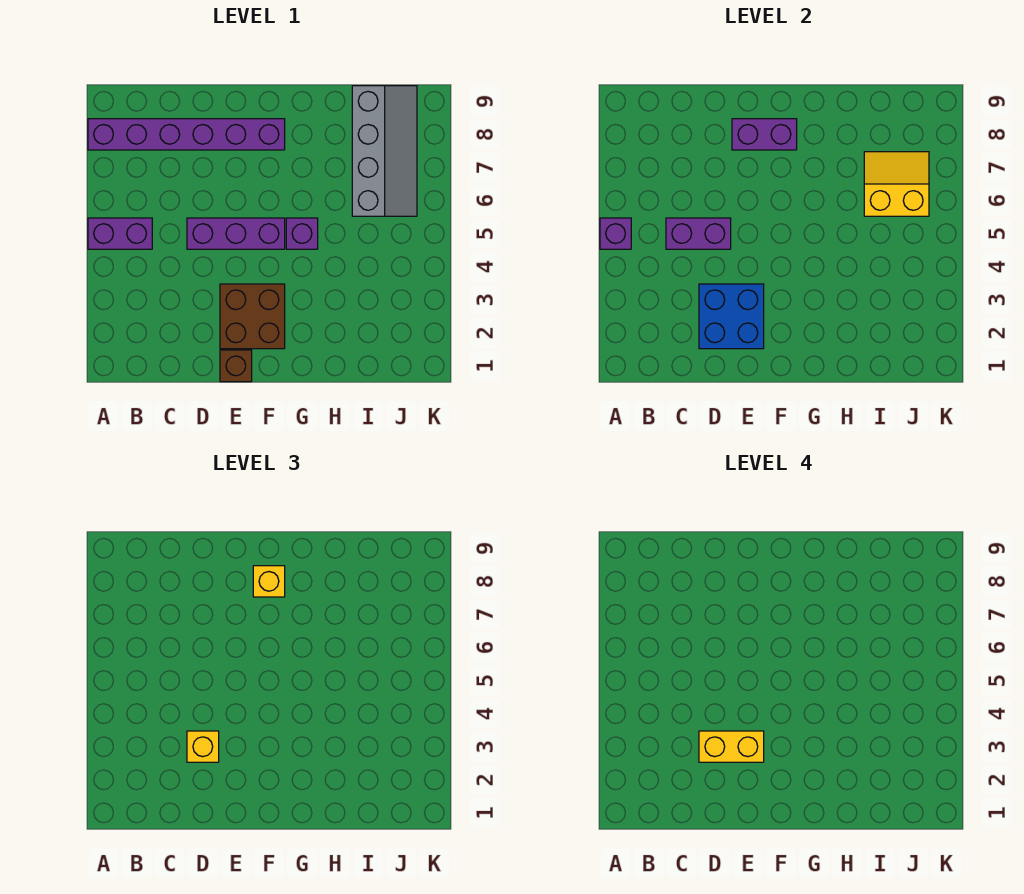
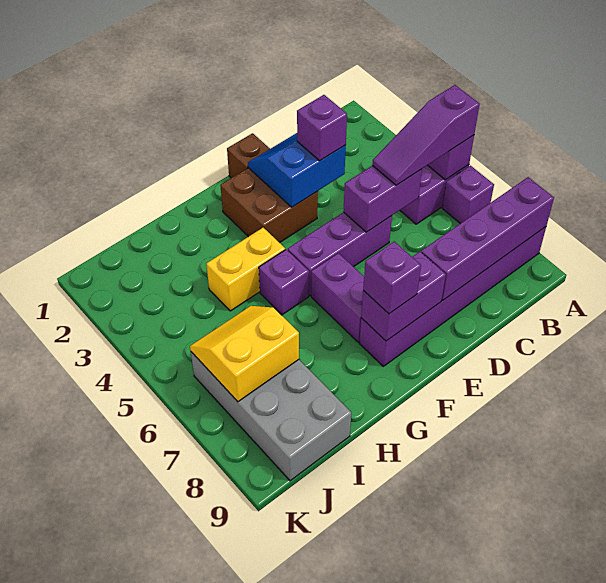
none -> purple 1x3 slope [373,85,480,185]
none -> purple 1x1 brick [442,166,494,224]
none -> purple 1x4 brick [421,177,554,300]
blue 2x2 brick [699,284,764,349] -> blue 2x2 slope [248,133,346,207]
yellow 1x1 brick [187,731,219,762] -> purple 1x1 brick [297,95,347,161]
yellow 1x2 brick [699,731,764,762] -> yellow 1x2 brick moved to [206,228,285,311]
none -> purple 1x2 brick [311,253,364,342]
yellow 1x1 brick [253,566,285,597] -> purple 1x1 brick [363,241,421,314]
grey 2x4 slope [352,86,417,216] -> grey 2x4 brick [191,352,351,481]
yellow 2x2 slope [864,152,929,216] -> yellow 2x2 slope turned to [190,306,299,402]

